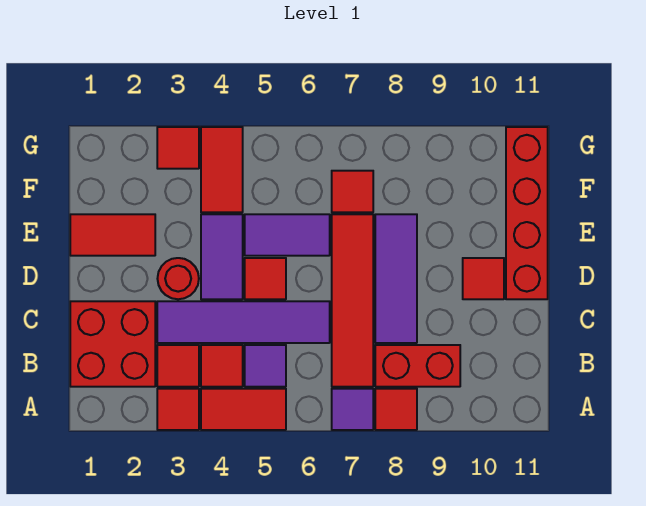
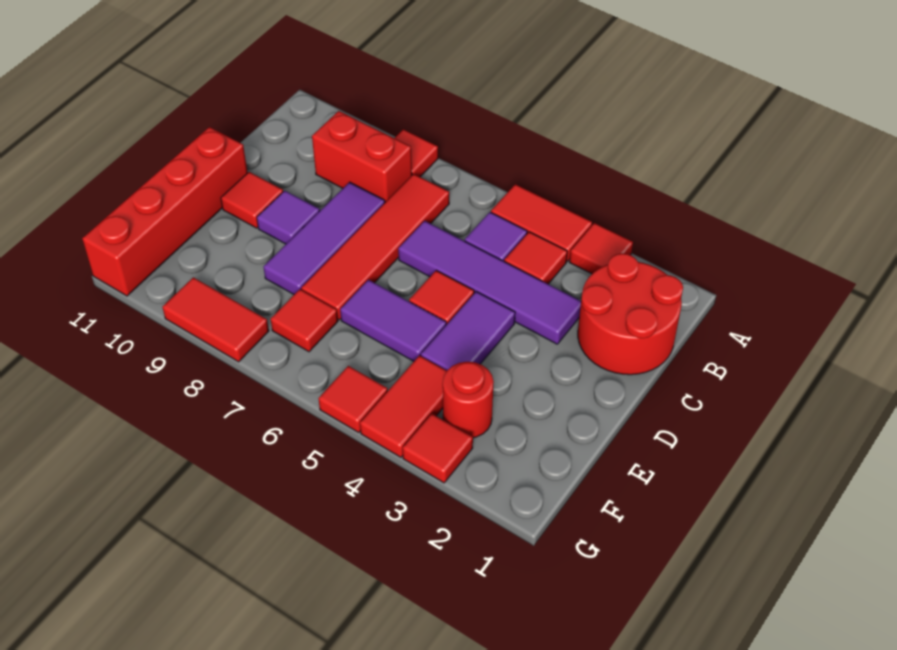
purple 1x1 tile [332,389,373,430] -> purple 1x1 tile moved to [257,191,320,244]
red 2x2 brick [70,301,155,387] -> red 2x2 round brick [578,253,683,375]
red 1x1 tile [157,345,199,387] -> red 1x1 tile moved to [318,366,388,433]
red 1x1 round brick [157,258,199,299] -> red 1x1 round brick moved to [443,362,494,438]
red 1x2 tile [70,214,155,256] -> red 1x2 tile moved to [162,277,269,362]

